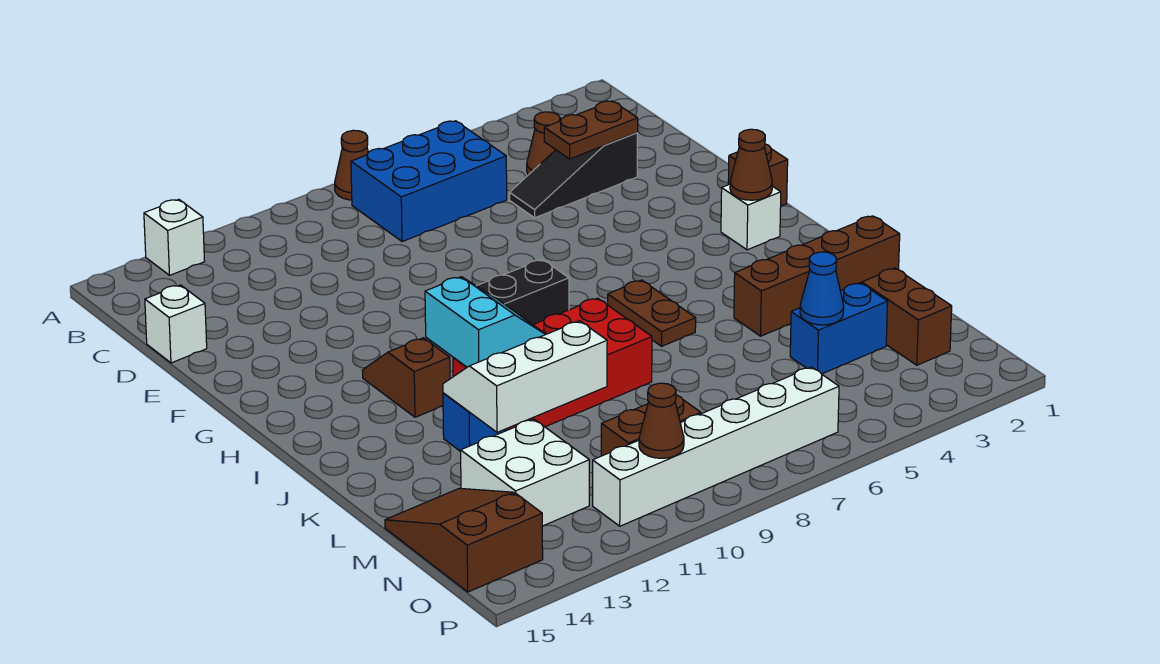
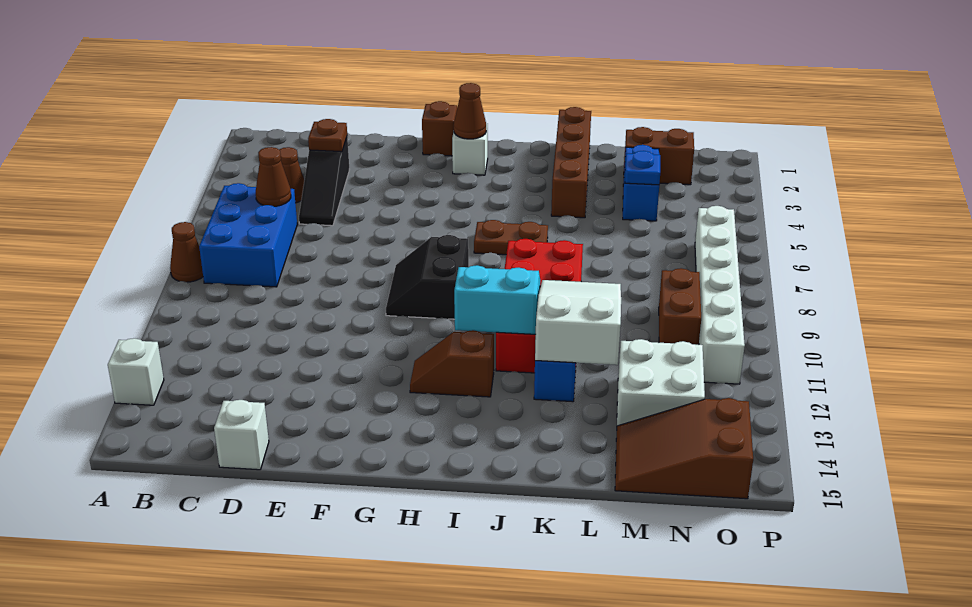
brown 1x2 plate [544,101,638,159] -> brown 1x1 plate [308,119,347,152]
white 2x3 slope [443,321,607,432] -> white 2x3 slope turned to [535,280,621,365]
blue 1x1 cone [800,252,844,325] -> blue 1x1 plate [625,151,660,185]
brown 1x1 cone [639,383,684,458] -> brown 1x1 cone moved to [256,147,291,206]

